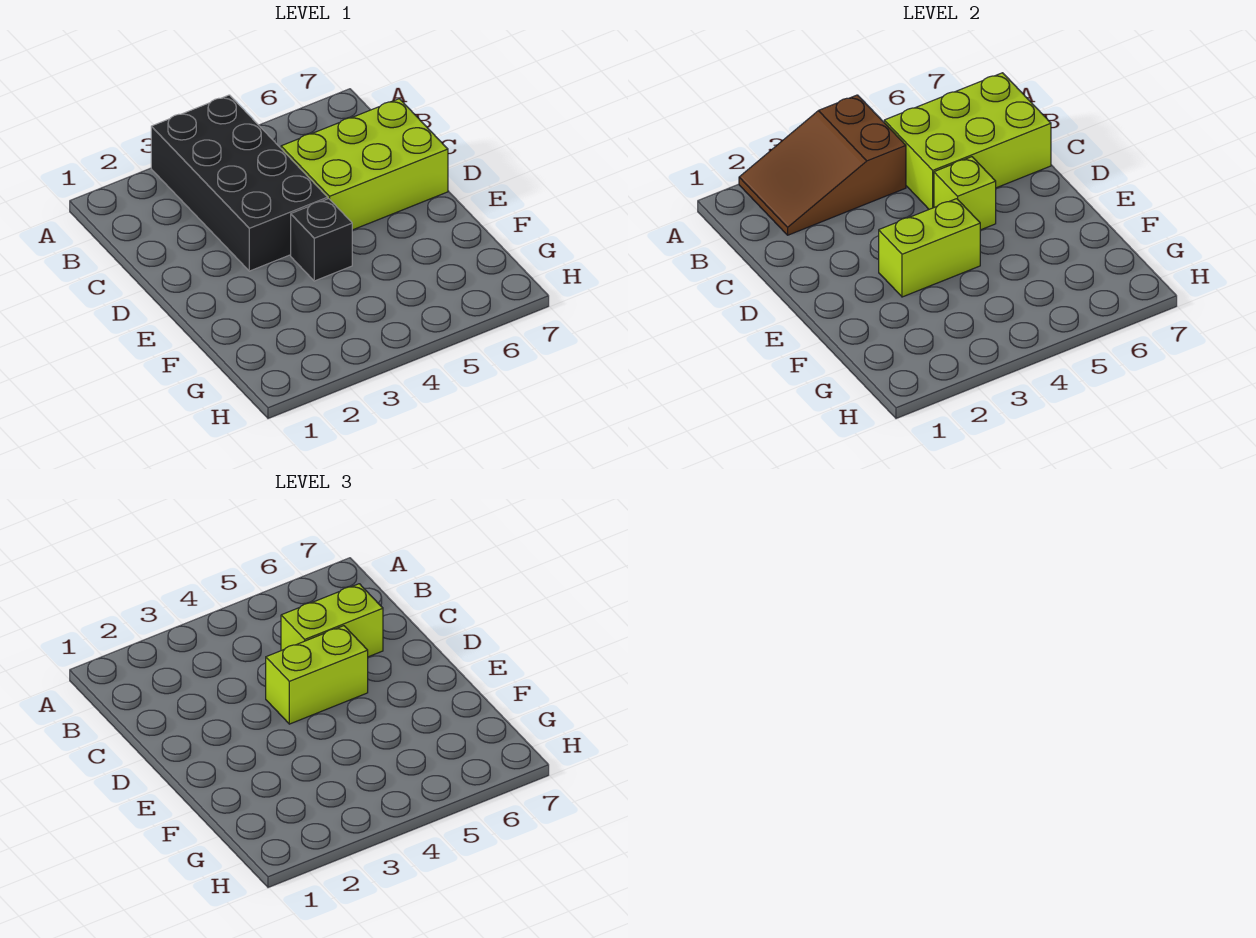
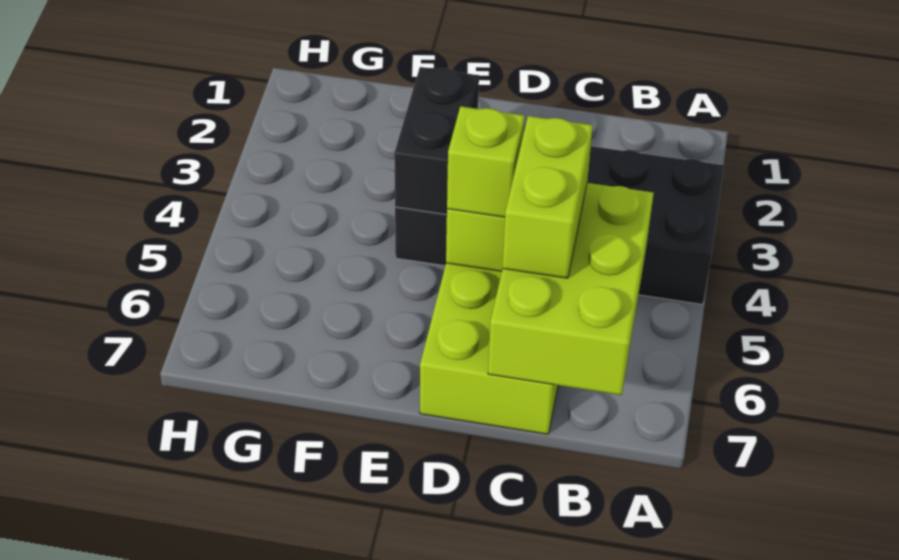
brown 2x3 slope [739,95,906,235] -> none
lime 1x2 brick [266,626,368,724] -> lime 1x1 brick [447,106,525,217]
lime 1x2 brick [879,199,980,297] -> black 1x2 brick [394,67,479,214]

